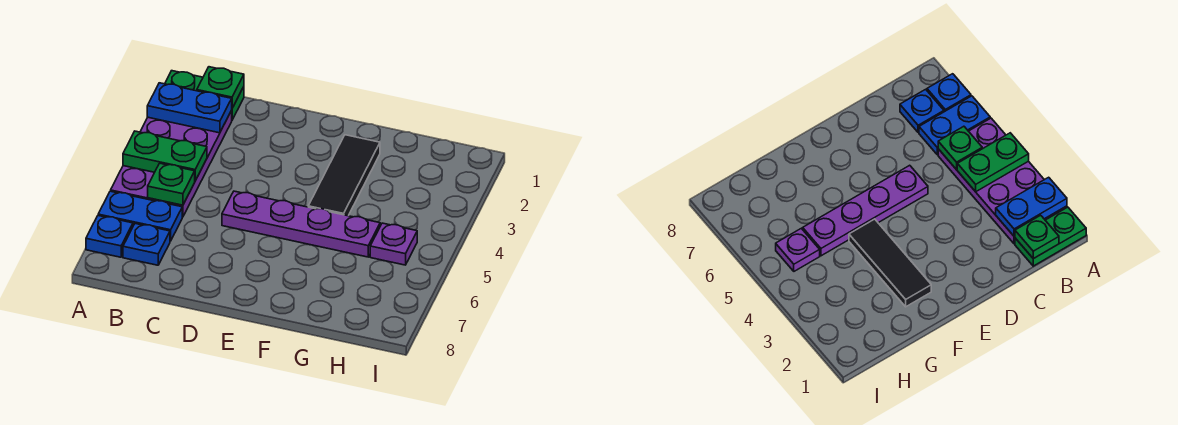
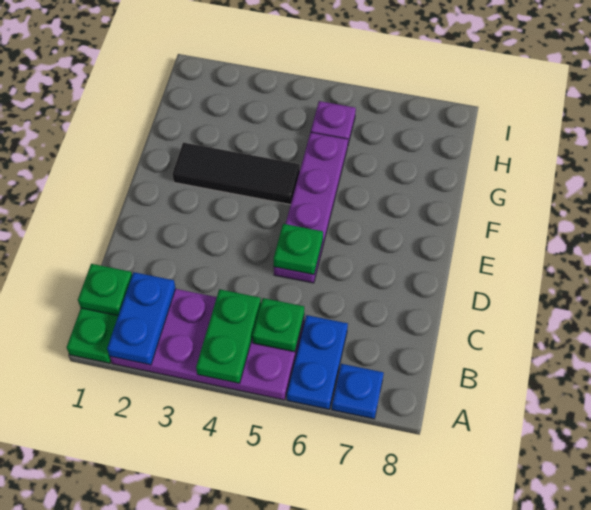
blue 1x1 plate [123,224,170,265] -> none
none -> green 1x1 plate [273,224,323,275]

